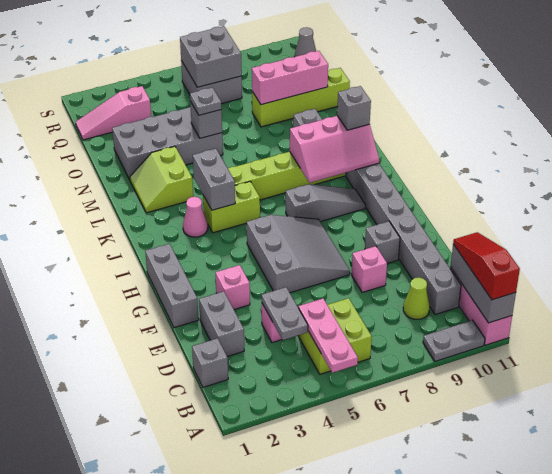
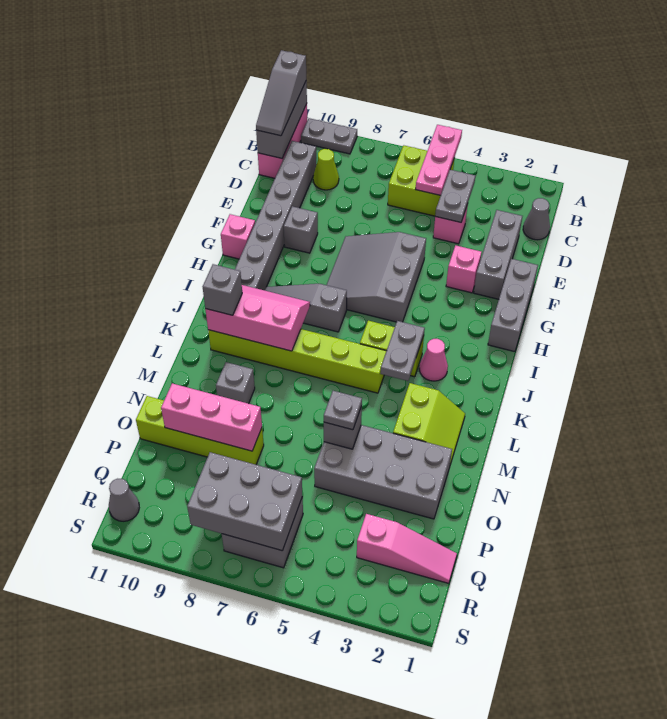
red 1x3 slope [453,232,520,300] -> grey 1x3 slope [256,50,306,136]
grey 1x1 brick [192,338,228,387] -> grey 1x1 cone [523,198,550,240]
grey 1x2 brick [199,291,244,356] -> grey 1x3 brick [474,210,522,299]
pink 1x1 brick [352,246,387,292] -> pink 1x1 brick moved to [221,214,255,259]
grey 1x2 brick [193,149,235,210] -> grey 1x2 plate [380,321,425,381]
grey 2x2 brick [180,26,242,87] -> grey 2x3 brick [187,452,302,551]

